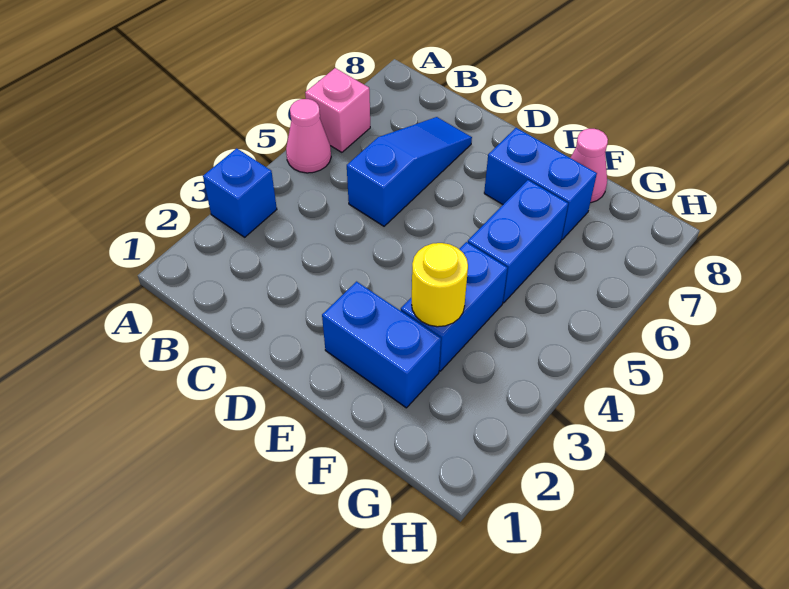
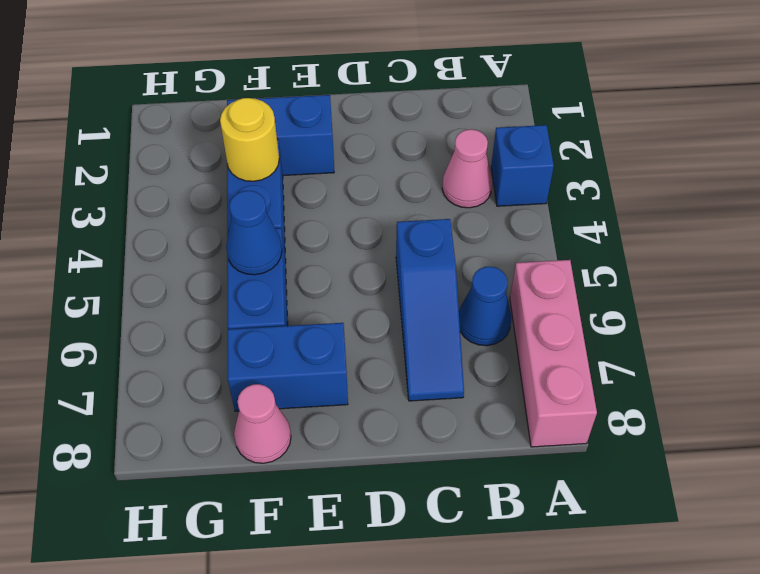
pink 1x1 cone [286,99,331,173] -> pink 1x1 cone moved to [442,129,492,208]
pink 1x1 brick [305,68,370,152] -> pink 1x3 brick [510,260,597,447]
none -> blue 1x1 cone [459,267,511,346]
none -> blue 1x1 cone [226,191,282,275]

